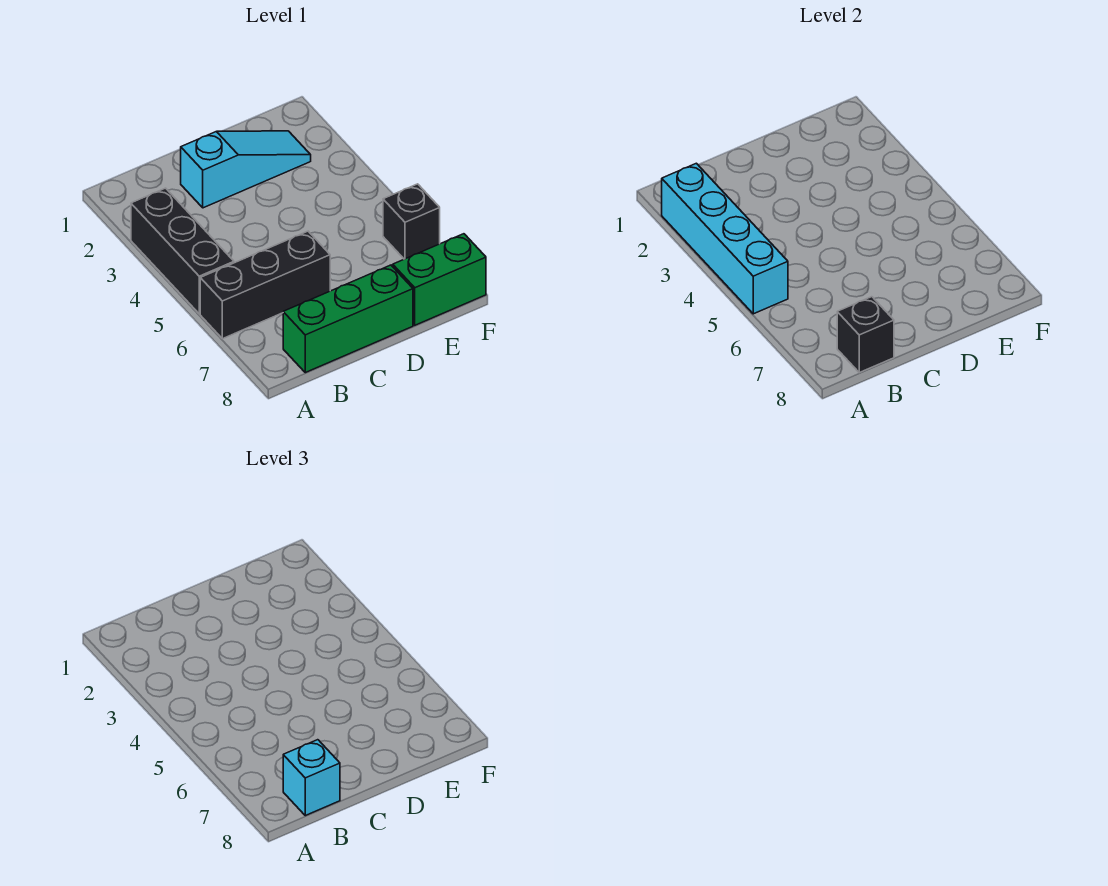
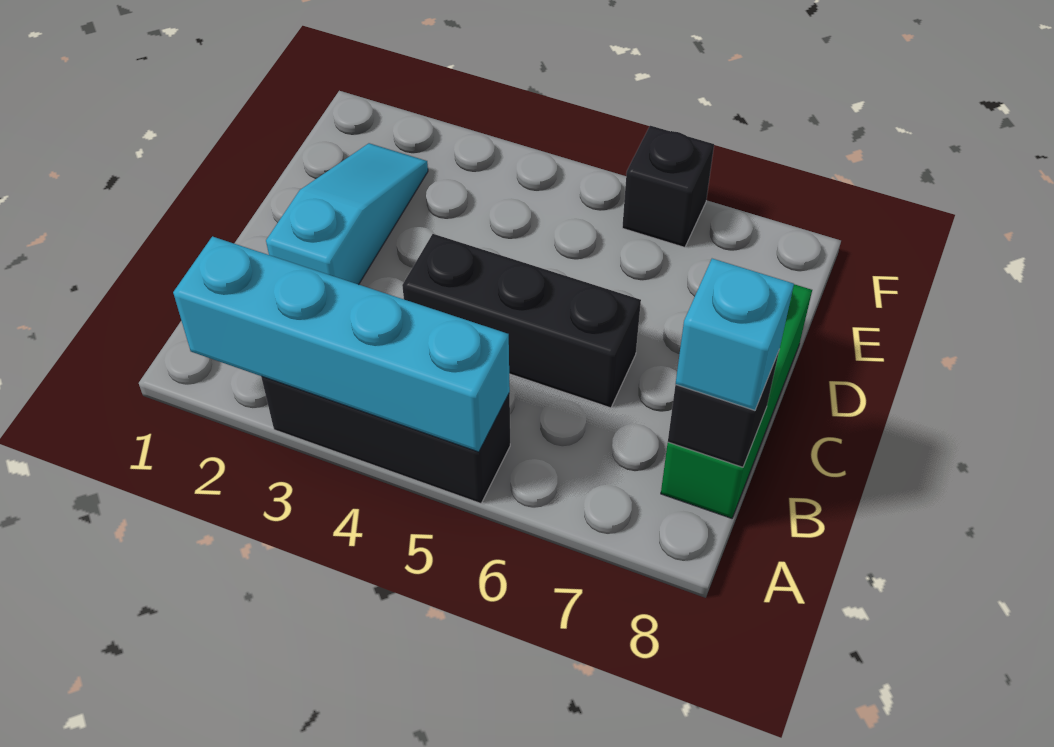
black 1x3 brick [200,231,330,339] -> black 1x3 brick turned to [402,234,641,408]
green 1x2 brick [393,234,486,325] -> none

